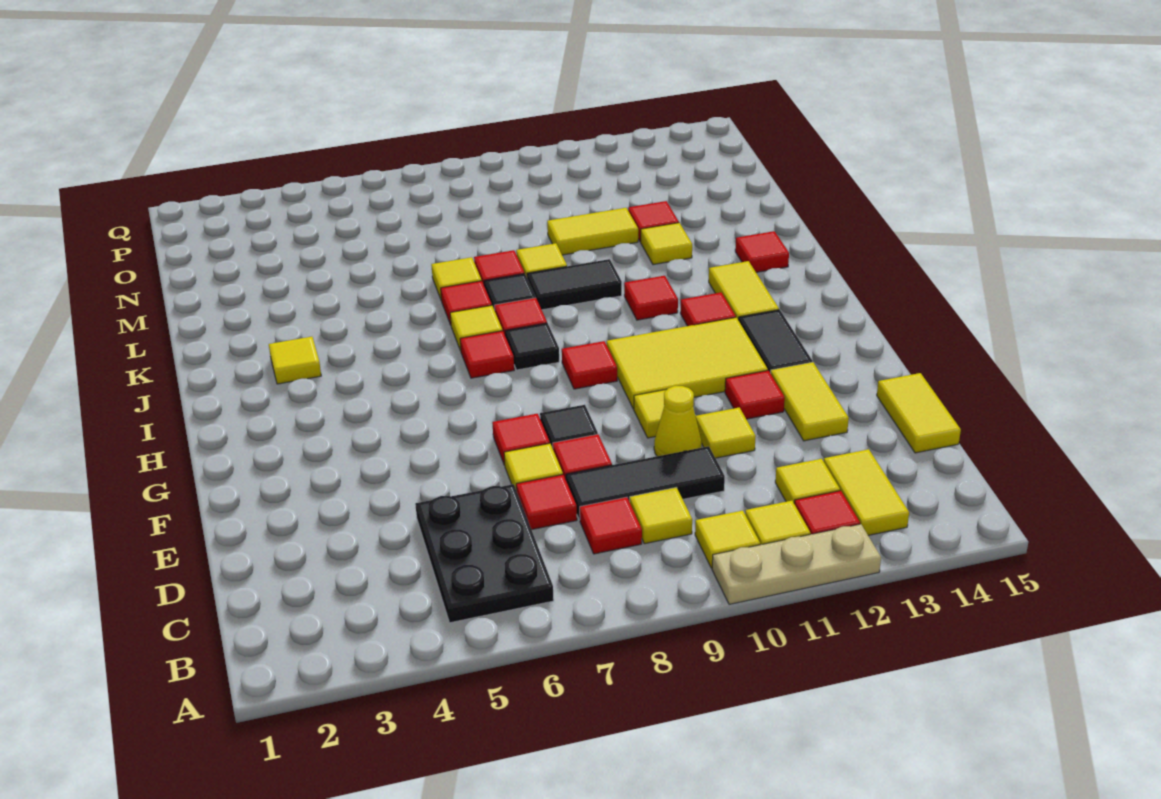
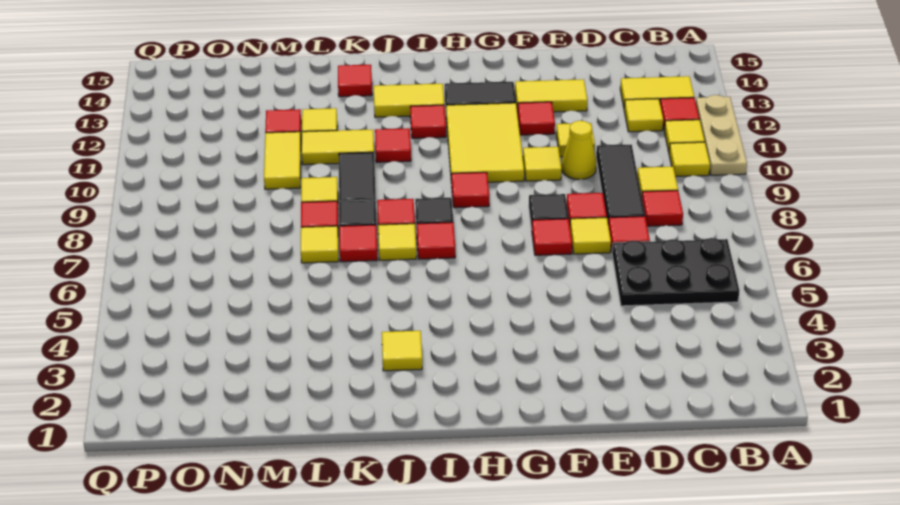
yellow 1x2 tile [877,373,961,453] -> yellow 1x2 tile moved to [302,130,374,165]

